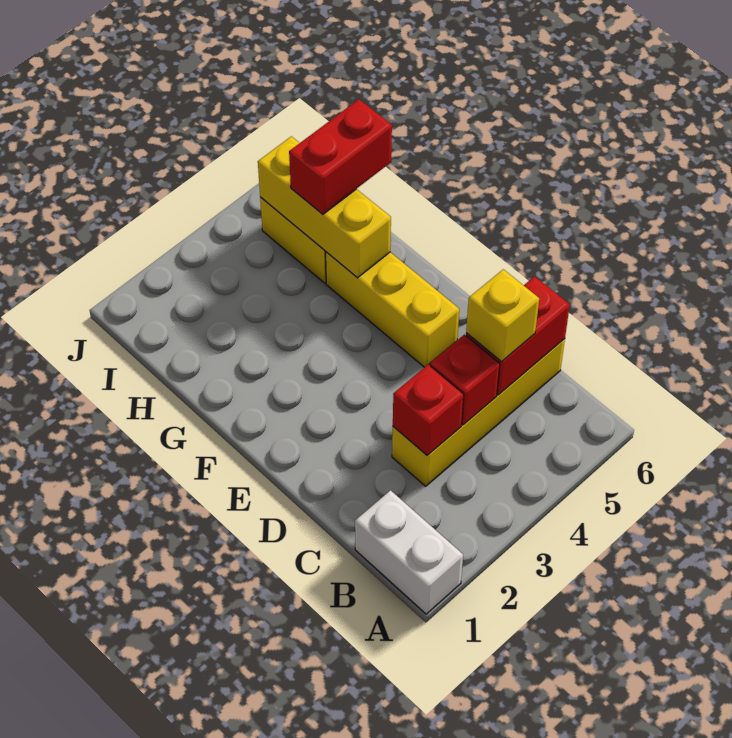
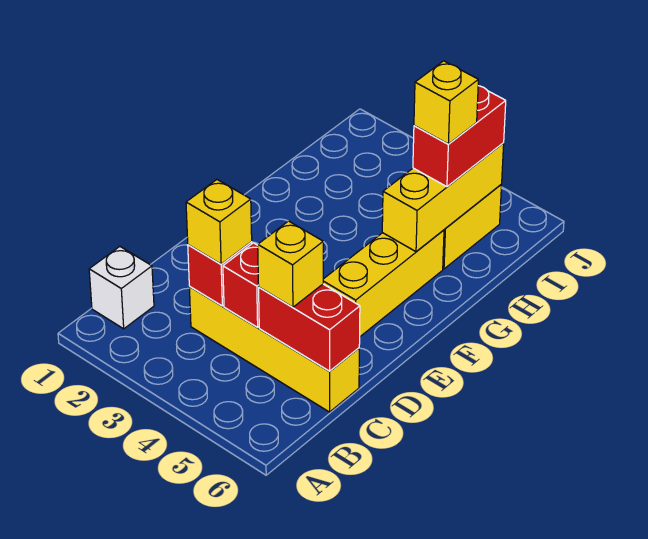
white 1x2 brick [355,490,463,614] -> white 1x1 brick [89,247,154,329]
none -> yellow 1x1 brick [186,180,252,264]
red 1x2 brick [289,99,392,214] -> red 1x2 brick turned to [413,86,506,187]
none -> yellow 1x1 brick [414,61,478,144]

